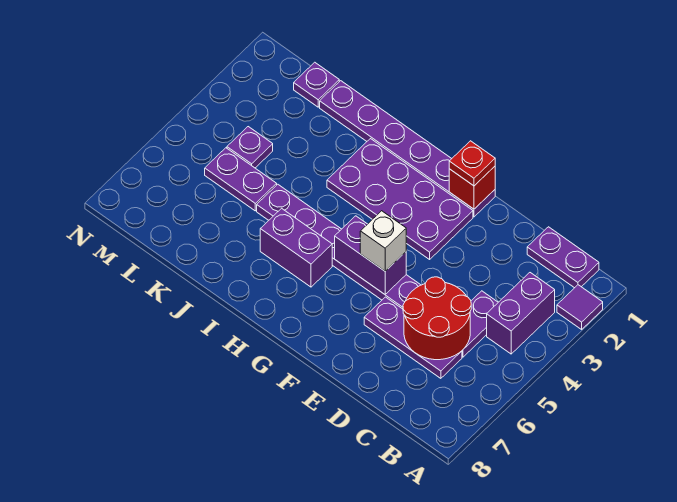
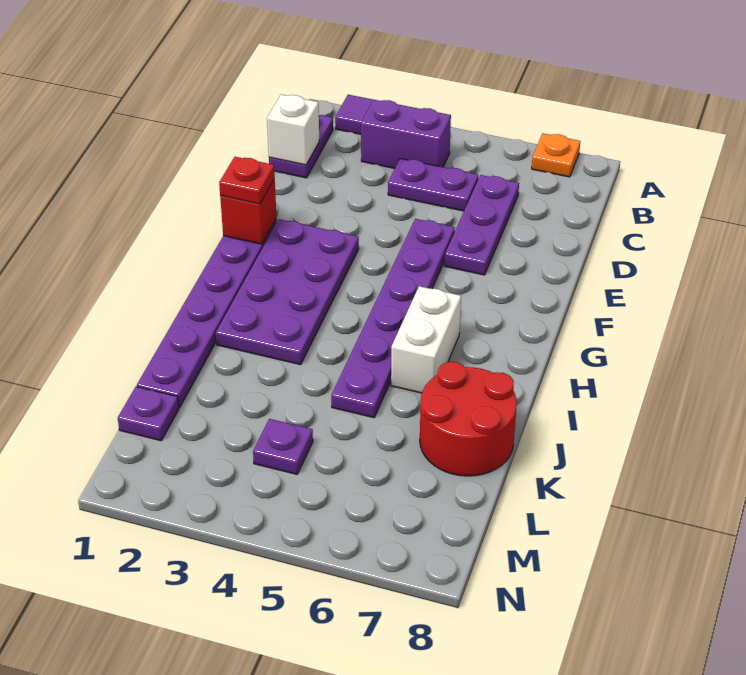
none -> orange 1x1 plate [532,133,580,177]
red 2x2 round brick [403,277,471,360] -> red 2x2 round brick moved to [420,362,517,476]
purple 1x2 brick [335,216,406,294] -> none
white 1x1 brick [360,211,406,271] -> white 1x1 brick moved to [267,95,319,165]
purple 1x2 brick [260,208,332,287] -> white 1x2 brick [391,286,461,393]
purple 1x2 plate [205,148,277,211] -> none

